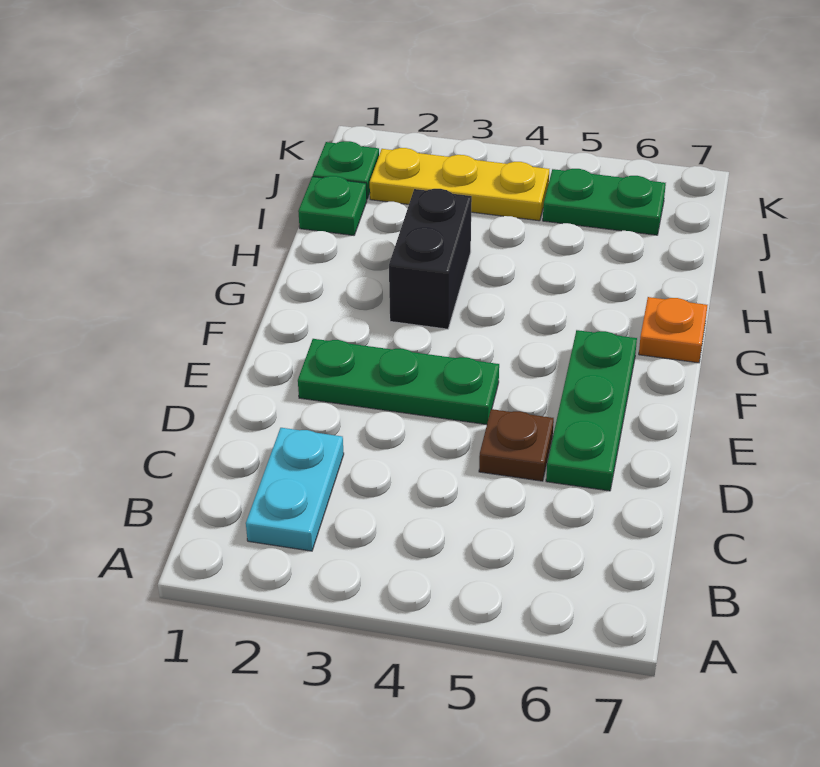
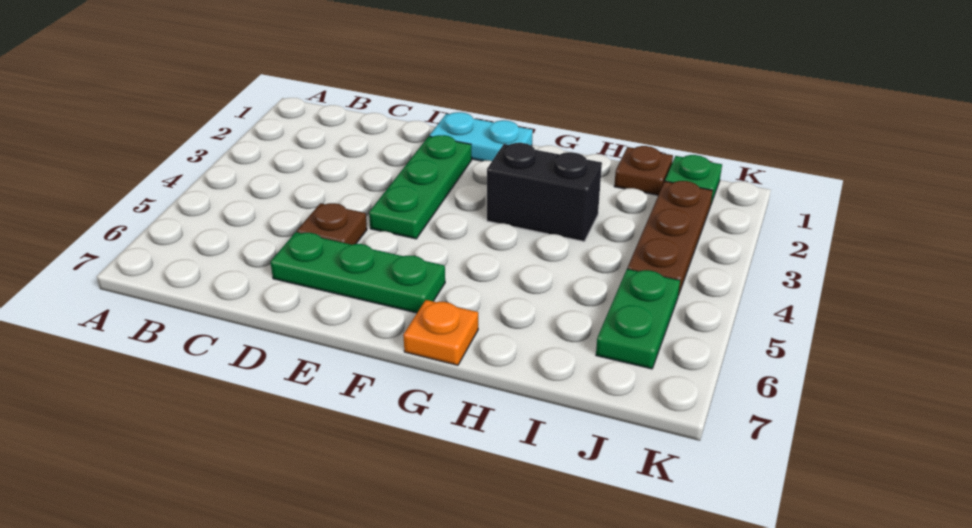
cyan 1x2 plate [246,428,344,551] -> cyan 1x2 plate moved to [430,112,533,161]
green 1x1 plate [298,176,367,235] -> brown 1x1 plate [614,146,673,195]
yellow 1x3 plate [370,148,549,221] -> brown 1x3 plate [627,181,713,296]

